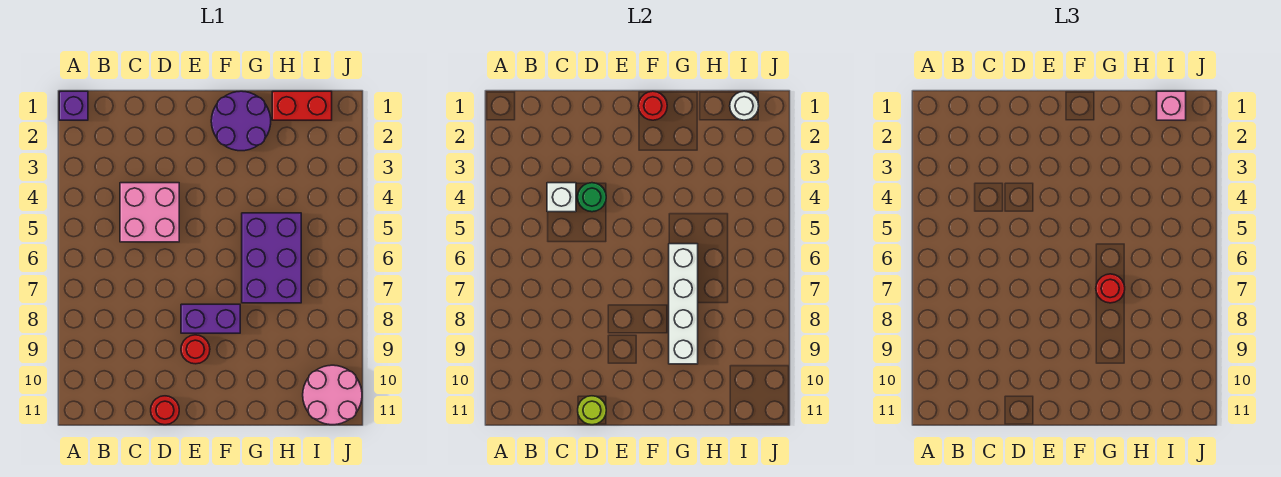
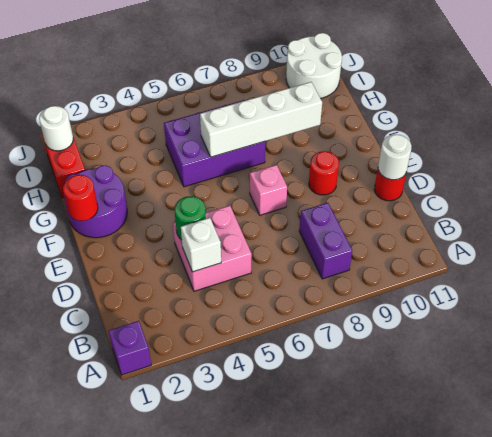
lime 1x1 round brick [578,396,606,425] -> white 1x1 round brick [378,134,412,180]
purple 1x2 brick [181,304,240,333] -> purple 1x2 brick moved to [299,203,352,279]
red 1x1 round brick [1096,274,1125,303] -> none
pink 1x1 brick [1157,91,1186,120] -> pink 1x1 brick moved to [250,165,287,215]
pink 2x2 round brick [303,365,362,425] -> white 2x2 round brick [286,33,342,98]

